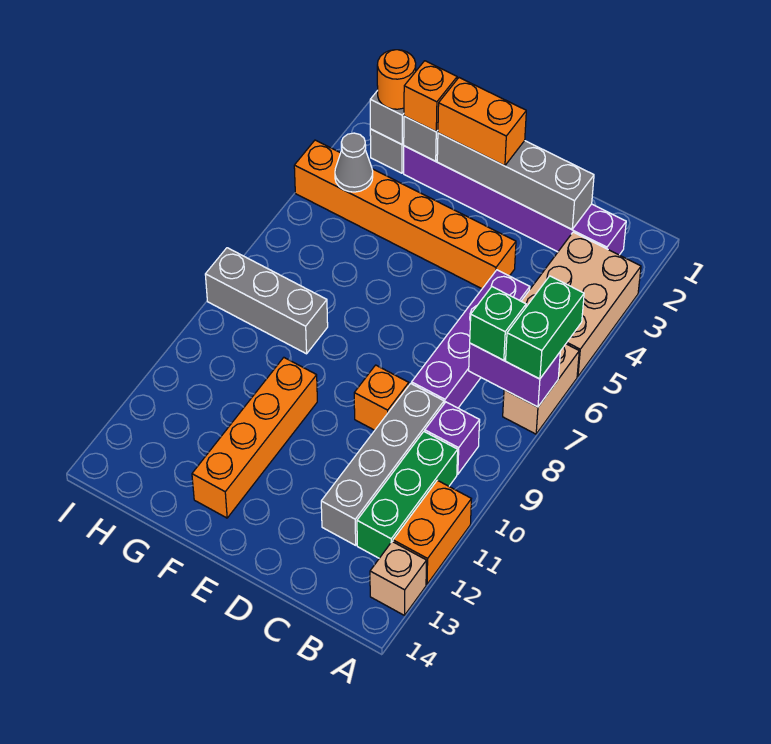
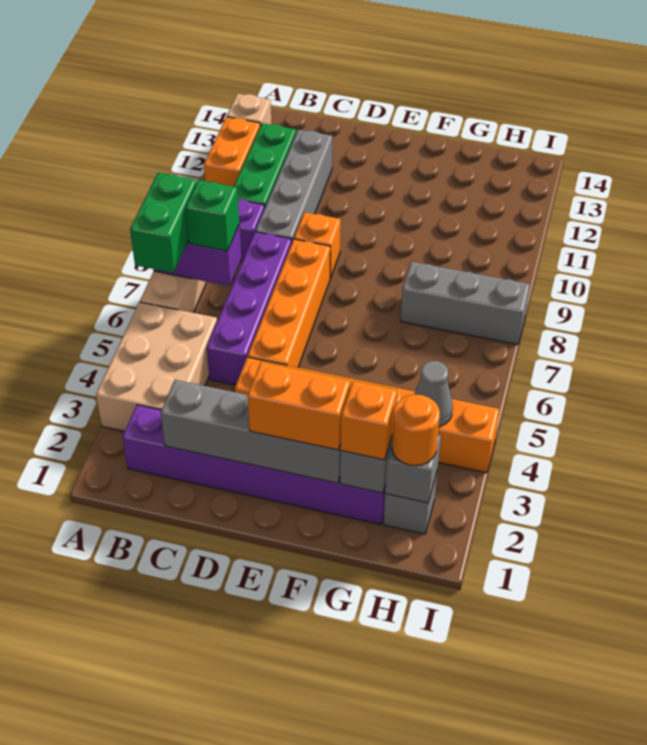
orange 1x4 brick [192,358,317,518] -> orange 1x4 brick moved to [248,239,330,367]

